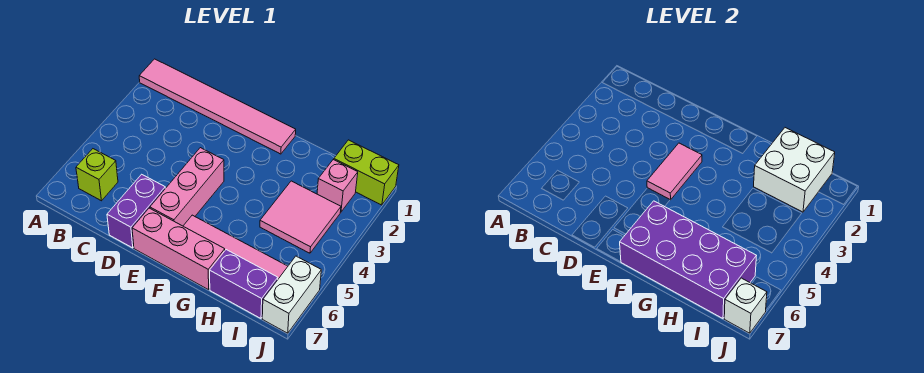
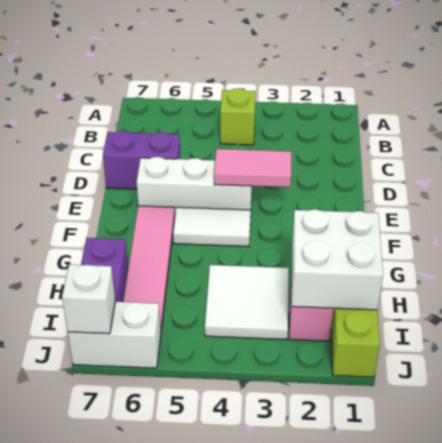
pink 1x6 tile [139,59,296,154] -> none
lime 1x1 brick [76,149,118,201] -> lime 1x1 brick moved to [220,88,256,145]
pink 1x3 brick [150,148,224,226] -> white 1x3 brick [137,157,252,217]
pink 1x3 brick [132,208,225,290] -> none
none -> white 1x2 tile [173,207,251,247]
purple 2x4 brick [620,201,756,318] -> none
pink 2x2 tile [260,181,341,253] -> white 2x2 tile [205,265,289,340]

